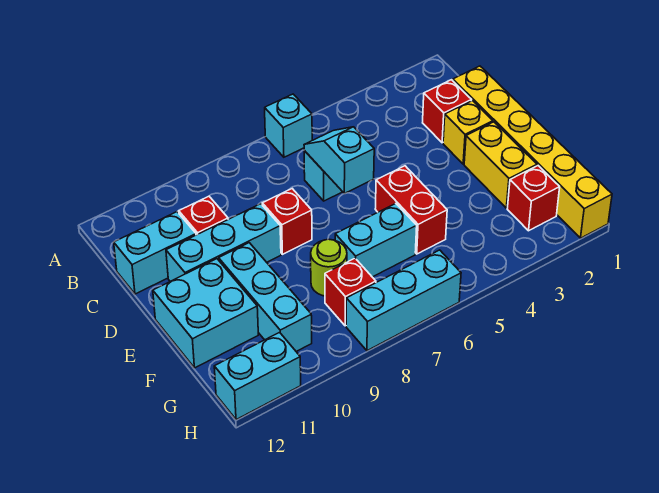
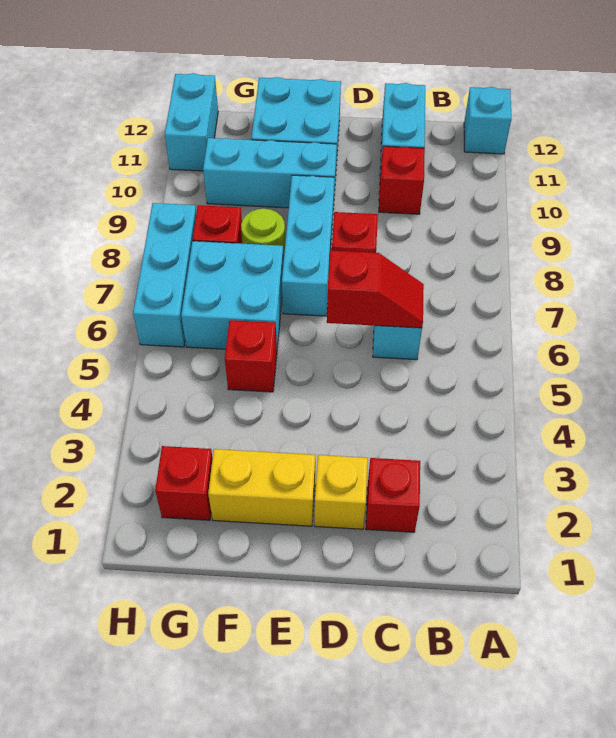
cyan 1x1 brick [265,94,312,157] -> cyan 1x1 brick moved to [464,87,512,154]
yellow 1x6 brick [453,66,612,238] -> none
cyan 1x2 slope [304,127,374,194] -> red 1x2 slope [327,250,424,328]
cyan 1x3 brick [166,204,281,281] -> cyan 1x3 brick moved to [282,175,334,316]
red 1x2 brick [375,166,447,254] -> red 1x1 brick [225,320,277,392]
cyan 1x2 brick [335,204,417,277] -> cyan 2x2 brick [181,241,283,349]

